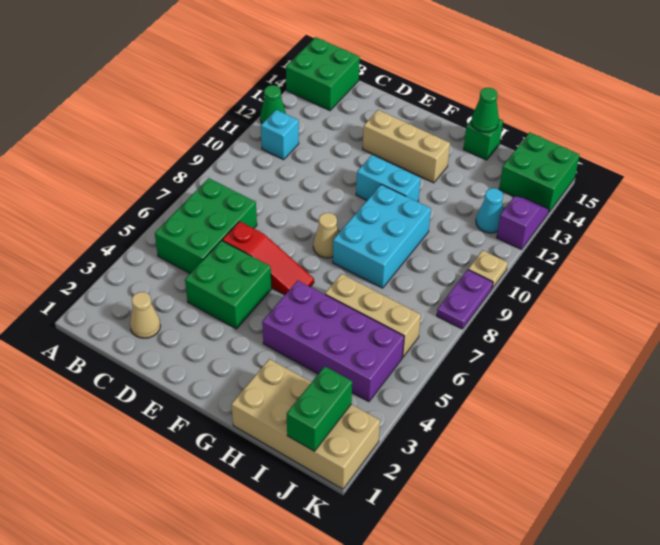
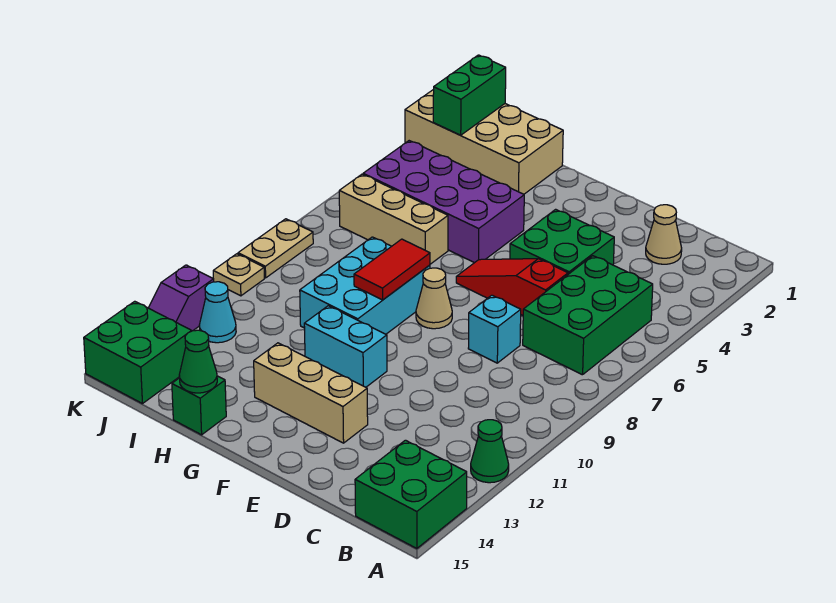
cyan 1x1 brick [261,110,299,160] -> cyan 1x1 brick moved to [468,295,521,363]
none -> red 1x2 tile [354,239,430,300]
purple 1x2 plate [437,270,493,329] -> tan 1x2 plate [238,219,313,278]

